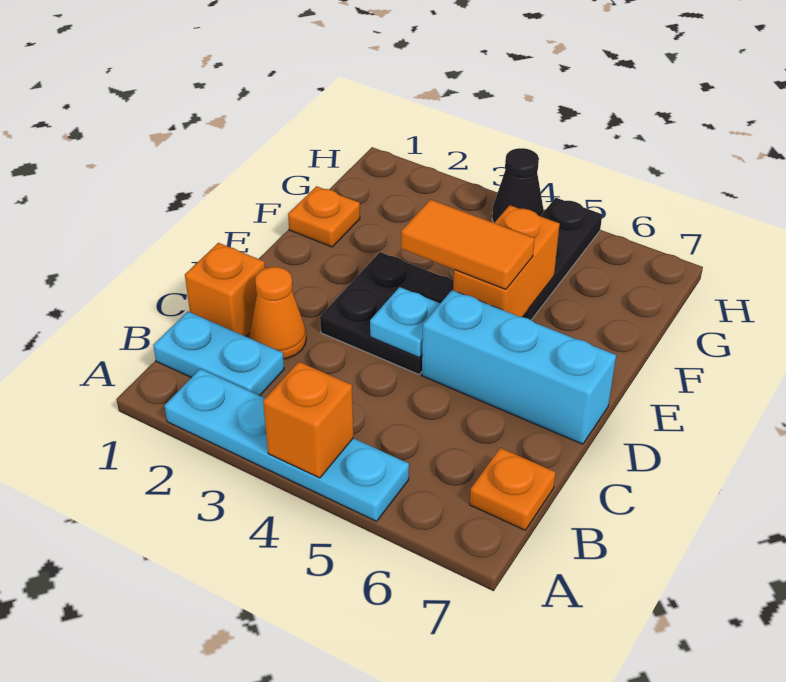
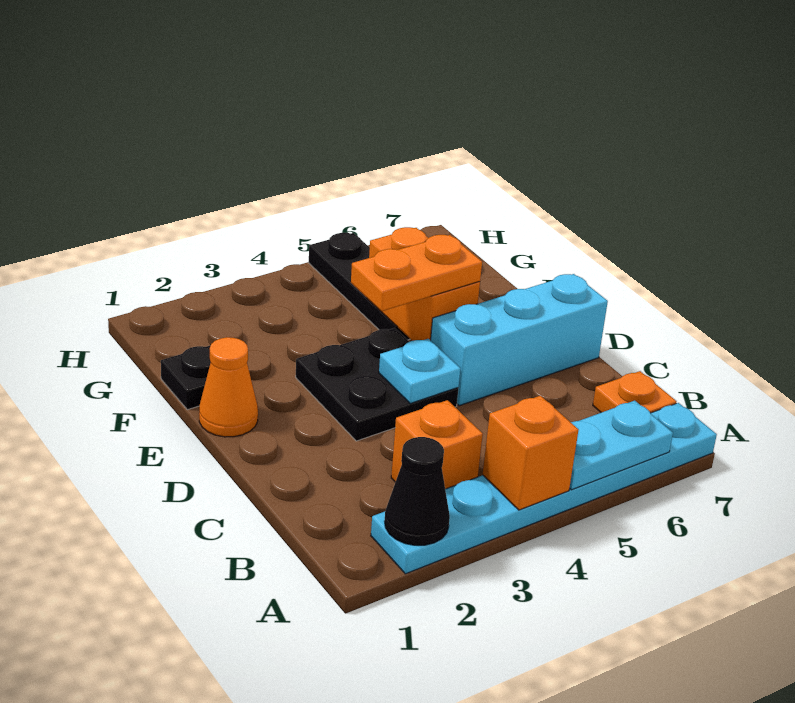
cyan 1x4 plate [165,369,409,521] -> cyan 1x6 plate [371,403,717,574]
cyan 1x2 plate [153,312,284,396] -> cyan 1x2 plate moved to [570,401,673,490]
orange 1x1 brick [185,243,265,336] -> orange 1x1 brick moved to [391,400,483,489]
orange 1x1 cone [250,267,306,359] -> orange 1x1 cone moved to [199,337,258,437]
orange 1x2 tile [401,199,534,289] -> orange 1x2 plate [351,235,482,311]
orange 1x1 plate [288,186,360,247] -> black 1x1 plate [161,345,211,410]
black 1x1 cone [492,148,543,223] -> black 1x1 cone moved to [385,437,450,545]

